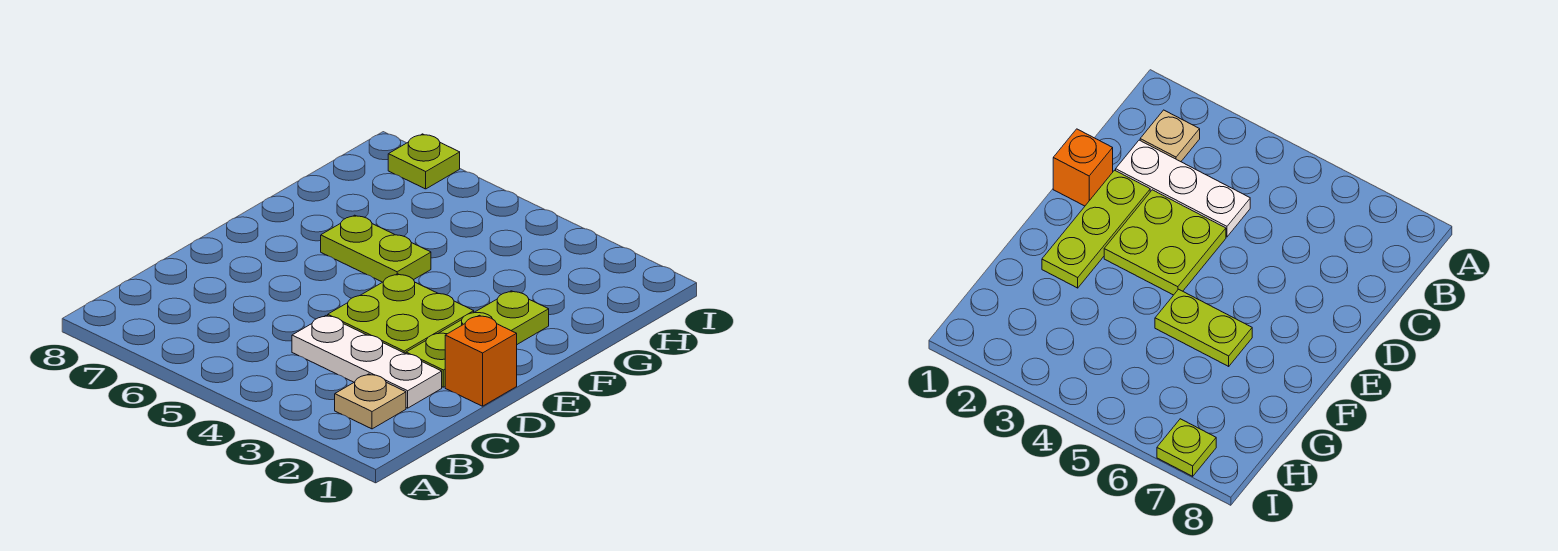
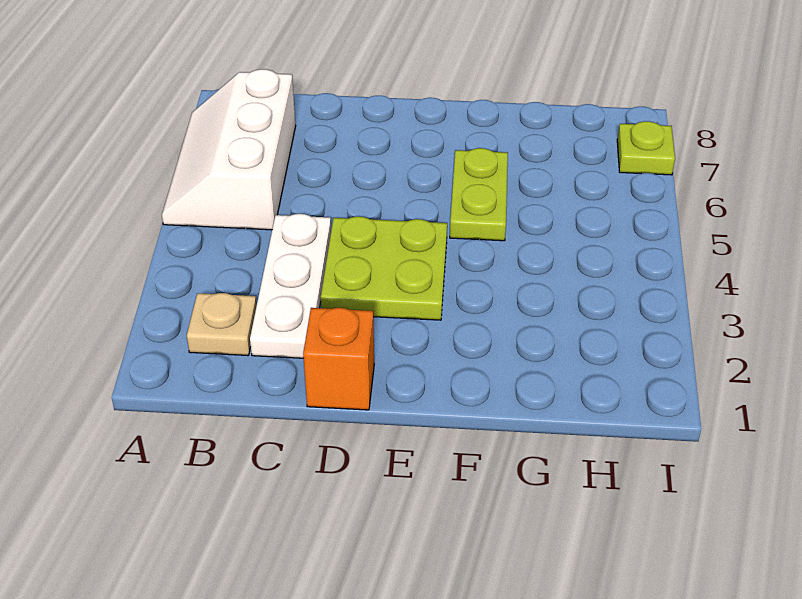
none -> white 2x3 slope [162,69,296,230]
lime 1x3 plate [406,291,549,387] -> none

